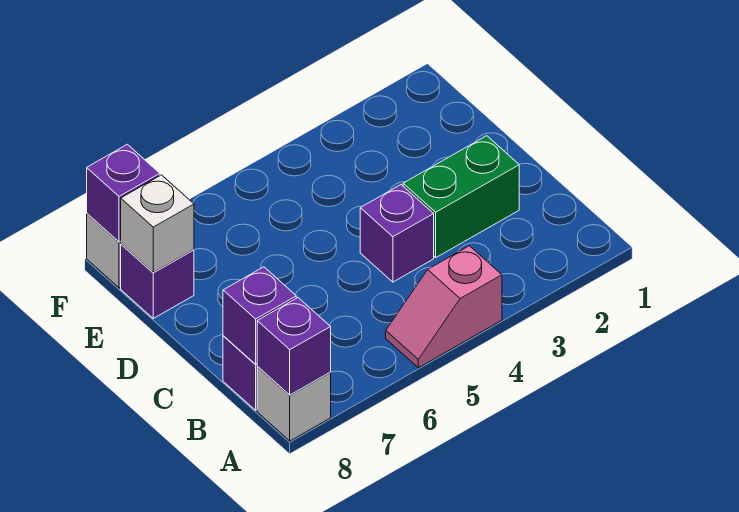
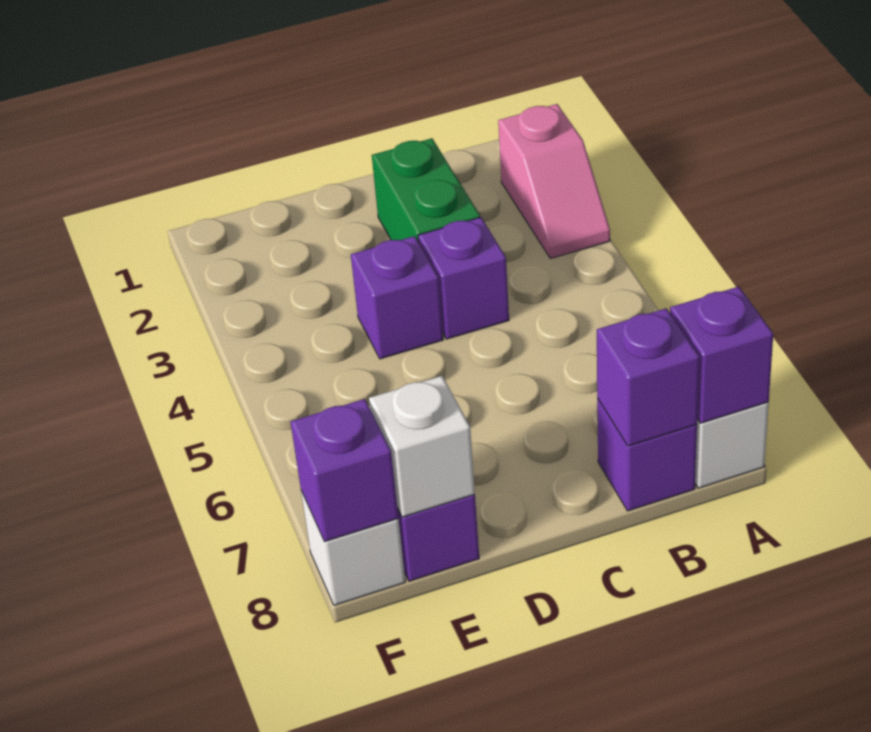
pink 1x2 slope [386,246,502,368] -> pink 1x2 slope moved to [498,104,610,259]
none -> purple 1x1 brick [351,236,443,359]

